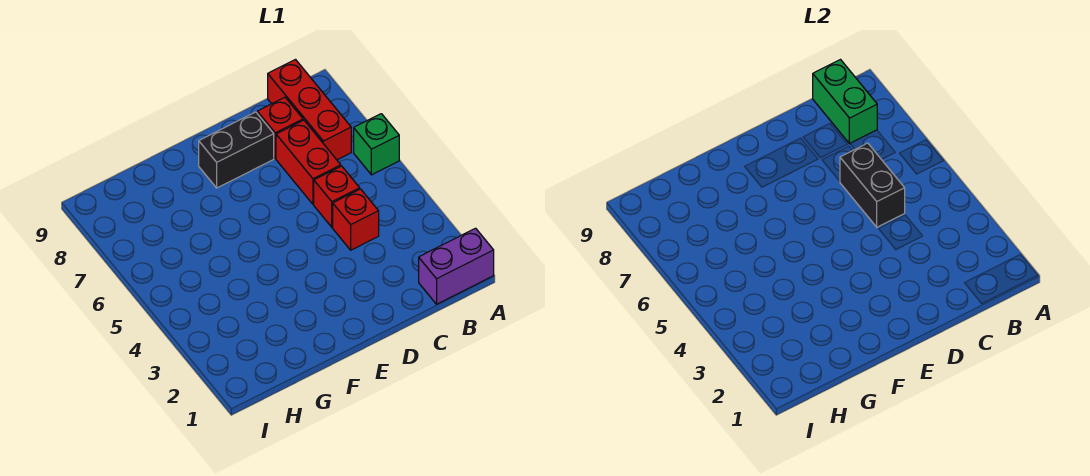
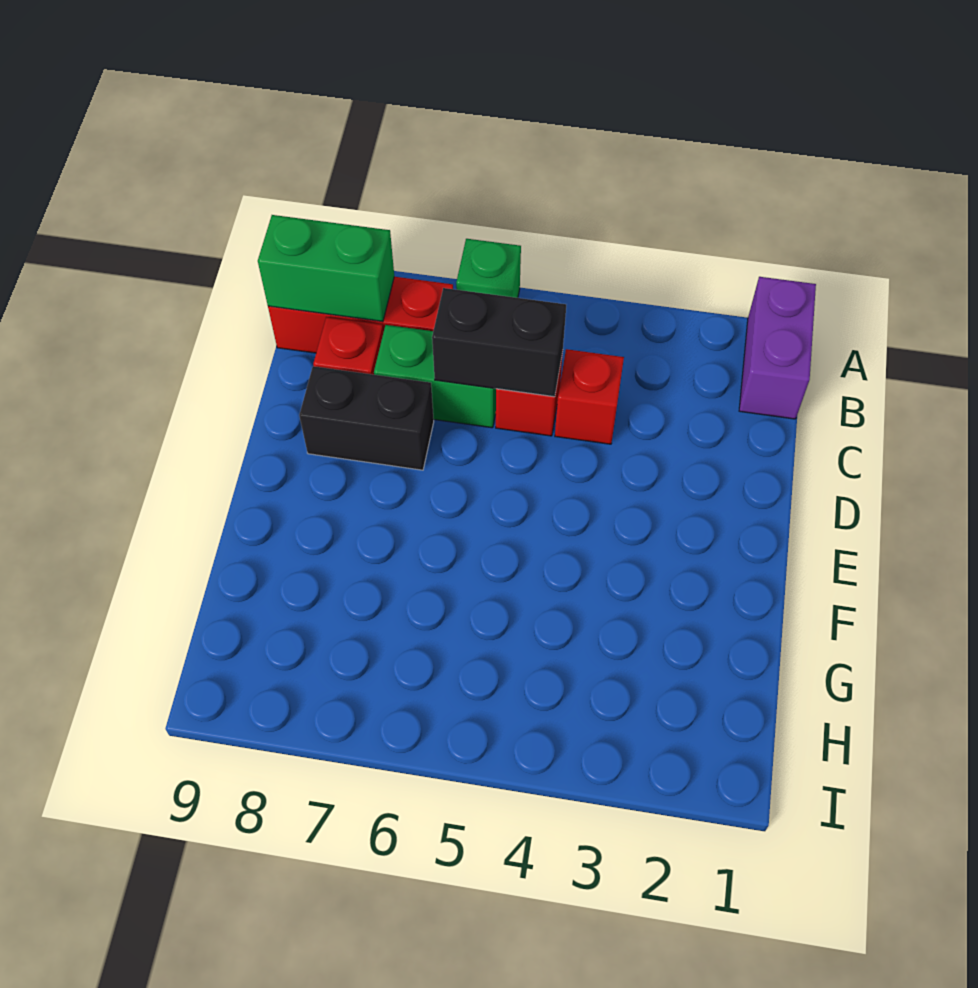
red 1x2 brick [276,120,341,204] -> green 1x2 brick [374,325,496,428]
black 1x2 brick [199,112,274,188] -> black 1x2 brick turned to [299,366,434,470]

